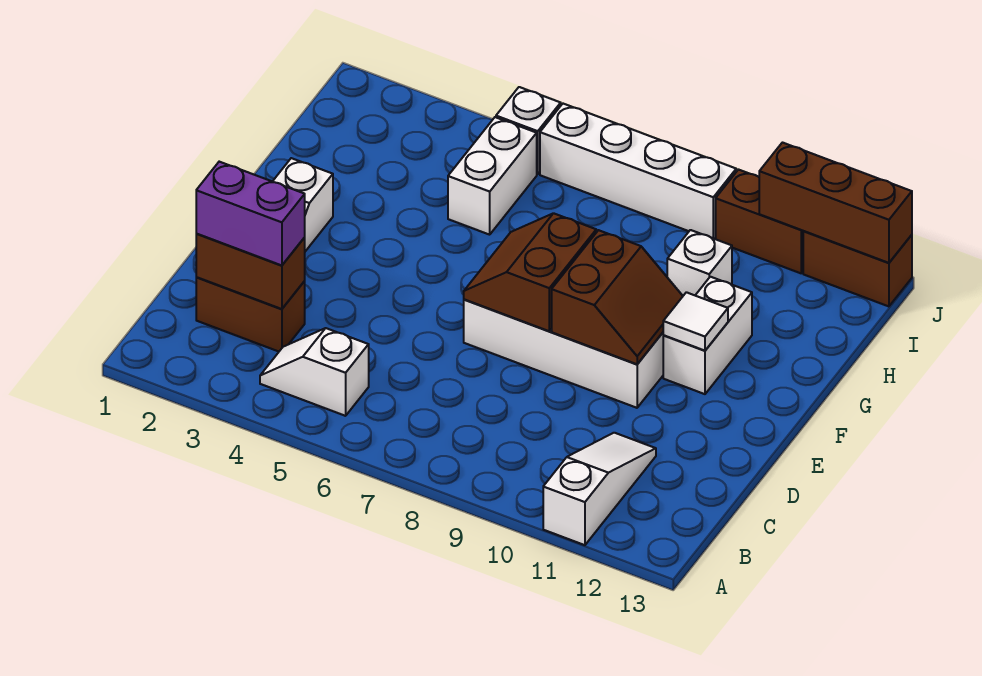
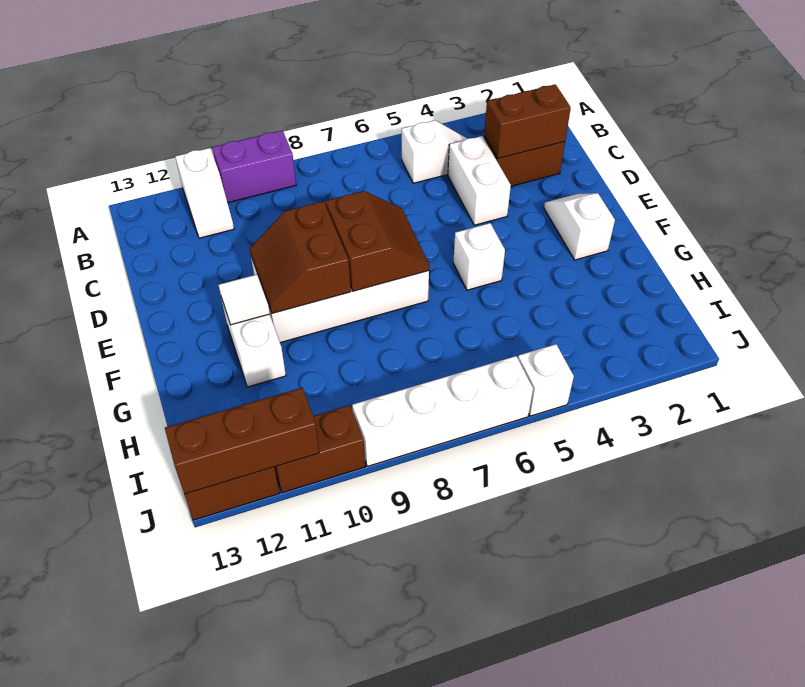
white 1x3 slope [543,433,656,545] -> white 1x2 slope [175,148,234,238]
purple 1x2 brick [196,162,305,265] -> purple 1x2 brick moved to [212,130,296,203]
white 1x2 brick [448,117,537,235] -> white 1x2 brick moved to [448,136,511,225]
white 1x1 brick [667,230,732,296] -> white 1x1 brick moved to [453,223,505,290]

